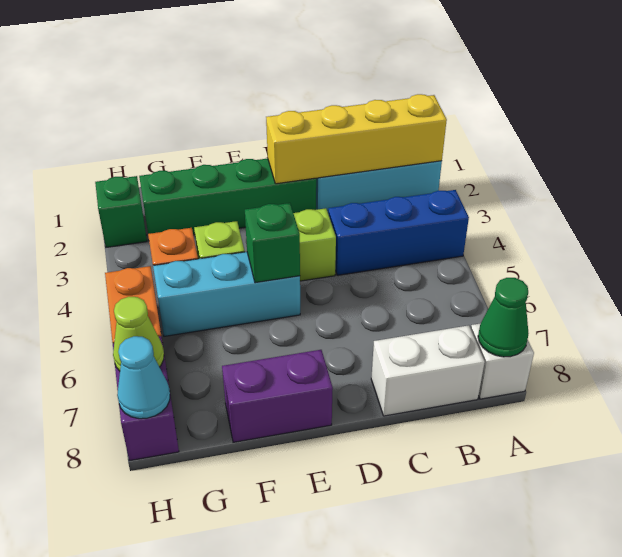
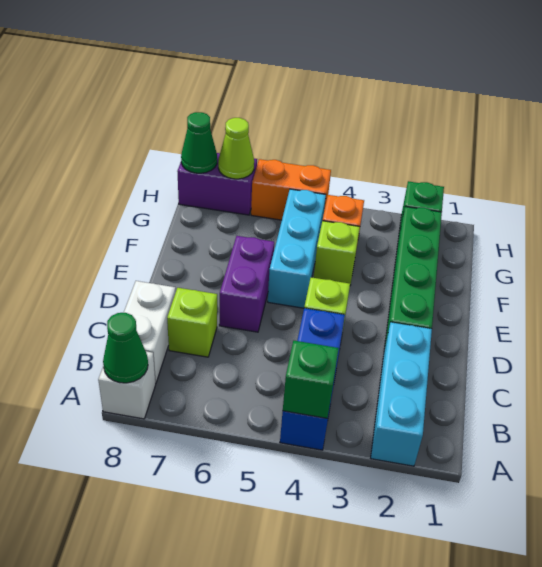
yellow 1x4 brick [266,94,447,184] -> none
none -> lime 1x1 brick [167,288,217,357]
green 1x1 brick [245,203,300,283] -> green 1x1 brick moved to [283,341,339,418]
purple 1x2 brick [222,350,333,442] -> purple 1x2 brick moved to [219,236,274,332]
cyan 1x1 cone [117,336,170,419] -> green 1x1 cone [181,112,217,173]

